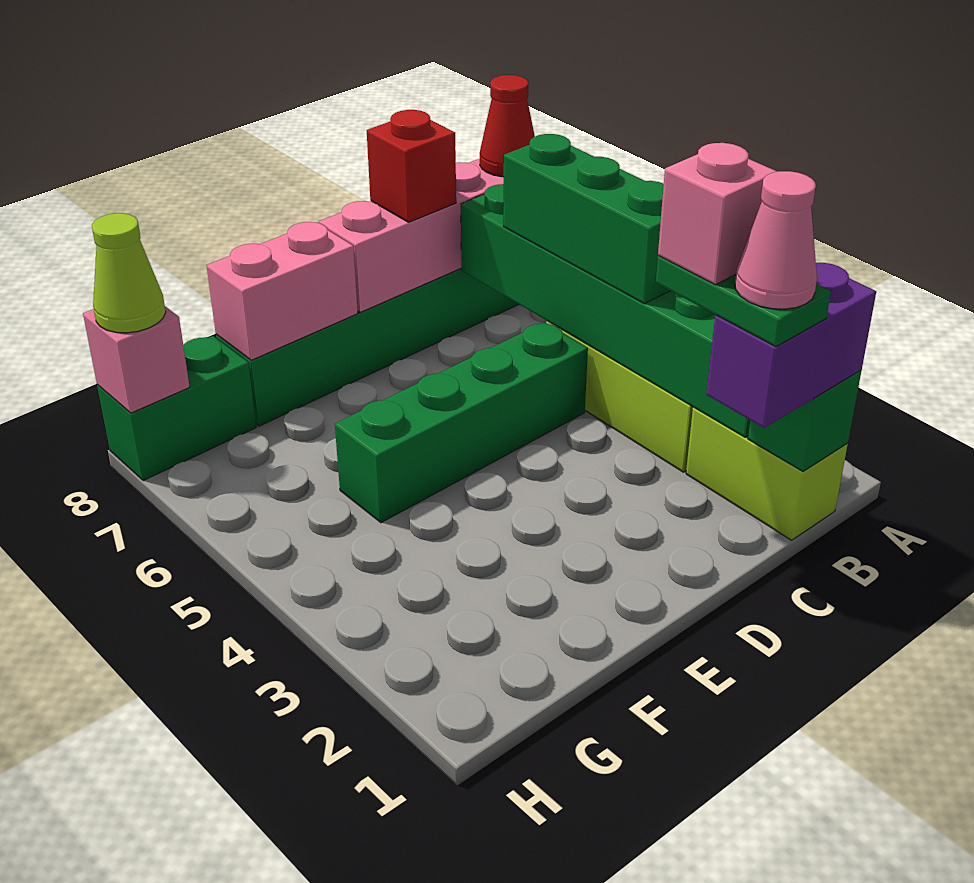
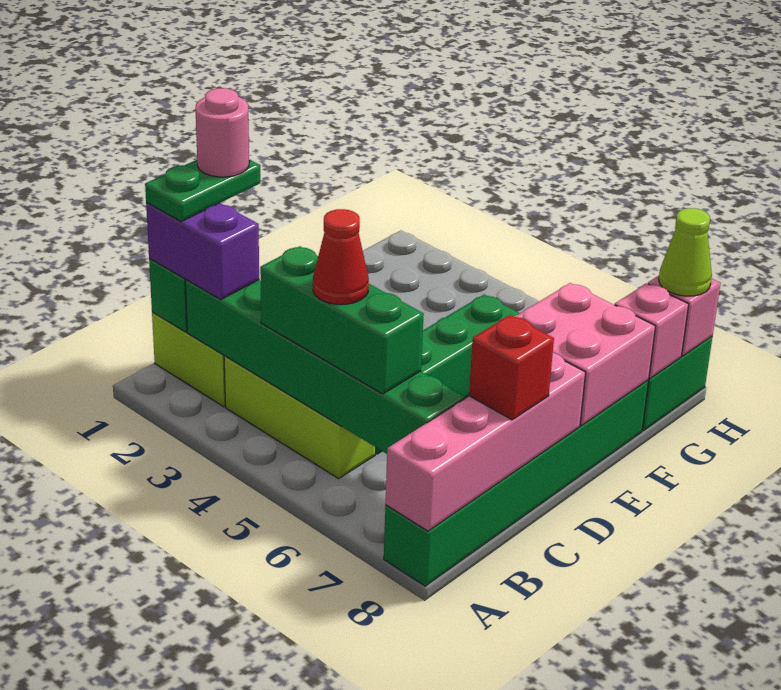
red 1x1 cone [480,75,535,177] -> red 1x1 cone moved to [313,209,369,304]
purple 1x2 brick [706,263,876,428] -> purple 1x2 brick turned to [146,203,259,299]
green 1x2 plate [656,256,831,347] -> green 1x2 plate turned to [145,159,260,222]
pink 1x1 cone [735,171,817,309] -> pink 1x1 round brick [195,88,249,177]
pink 1x1 brick [658,143,777,285] -> pink 1x1 brick moved to [615,283,689,378]
pink 1x2 brick [207,222,358,360] -> pink 2x2 brick [515,283,655,426]

